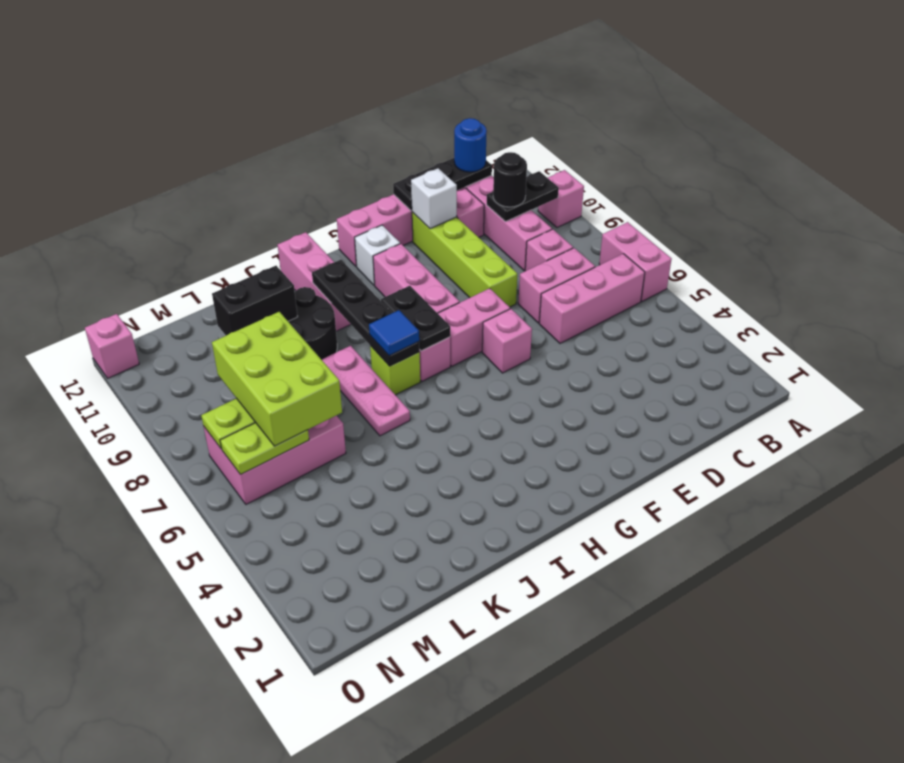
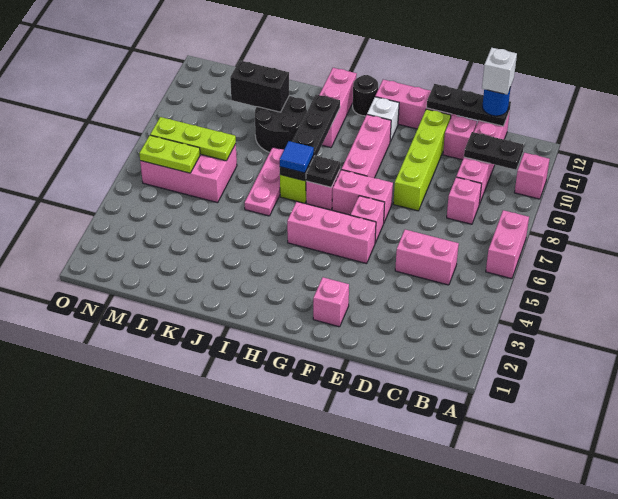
pink 1x3 brick [539,254,645,343] -> pink 1x3 brick moved to [287,202,376,263]
pink 1x2 brick [518,248,595,323] -> pink 1x2 brick moved to [395,230,459,285]
black 1x1 round brick [493,152,527,207] -> black 1x1 round brick moved to [353,75,378,116]
white 1x1 brick [411,168,457,229] -> white 1x1 brick moved to [482,48,517,94]
black 1x2 plate [381,286,450,351] -> black 1x1 plate [306,156,340,187]
lime 2x3 brick [212,312,342,446] -> none
pink 1x1 brick [85,314,139,378] -> pink 1x1 brick moved to [313,277,349,327]

